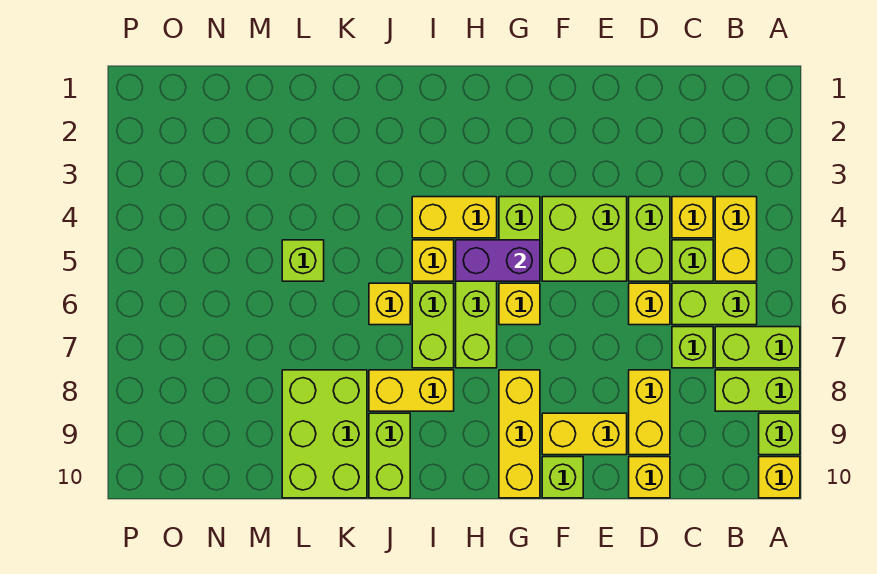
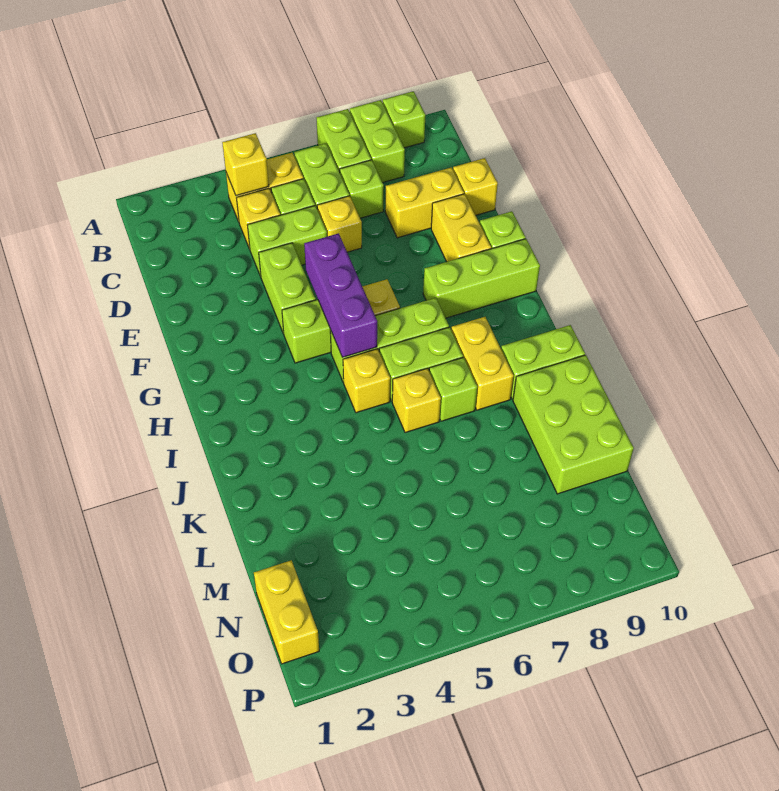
yellow 1x1 brick [759,457,800,498] -> yellow 1x1 brick moved to [222,133,269,196]
lime 2x2 brick [542,197,627,281] -> lime 1x2 brick [259,243,316,333]
purple 1x2 brick [456,240,540,281] -> purple 1x3 brick [304,233,377,357]
yellow 1x3 brick [499,370,540,498] -> lime 1x3 brick [423,239,540,318]
yellow 1x2 brick [412,197,497,238] -> yellow 1x2 brick moved to [254,560,319,664]
lime 2x3 brick [282,370,367,498] -> lime 2x3 brick turned to [513,355,634,494]
lime 1x1 brick [282,240,324,281] -> lime 1x1 brick moved to [429,357,477,421]

